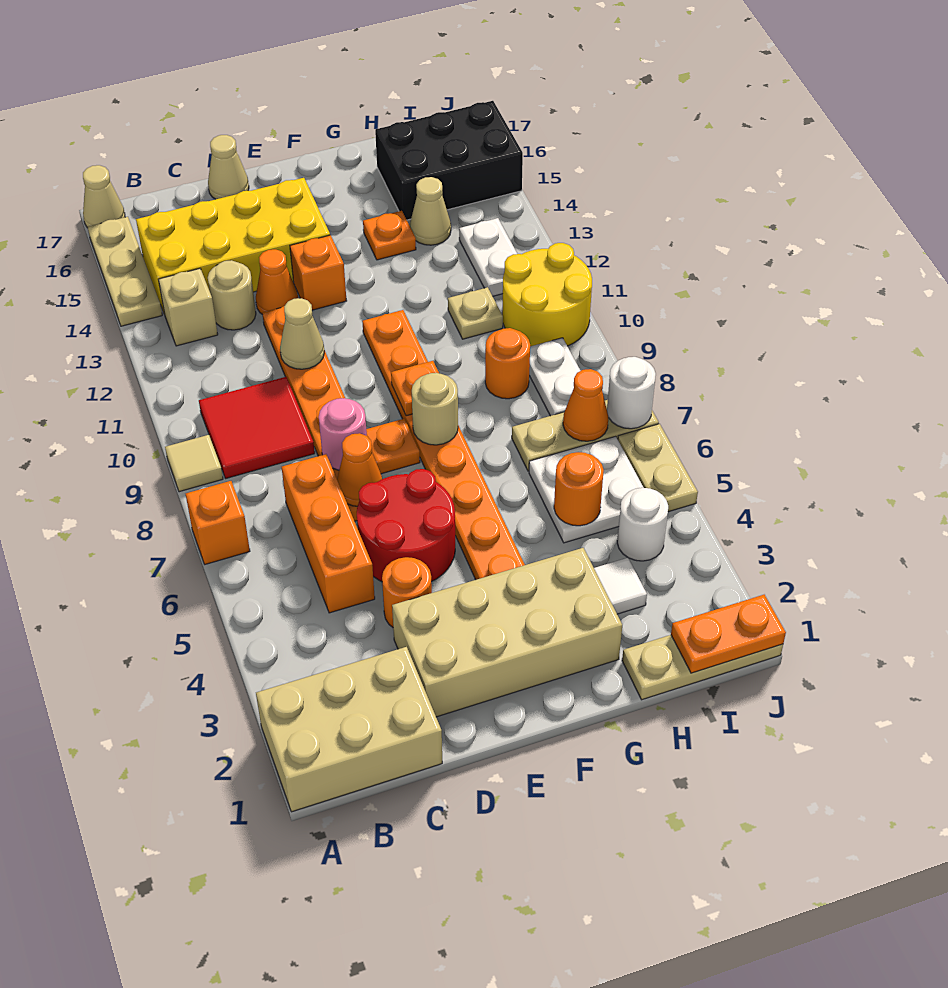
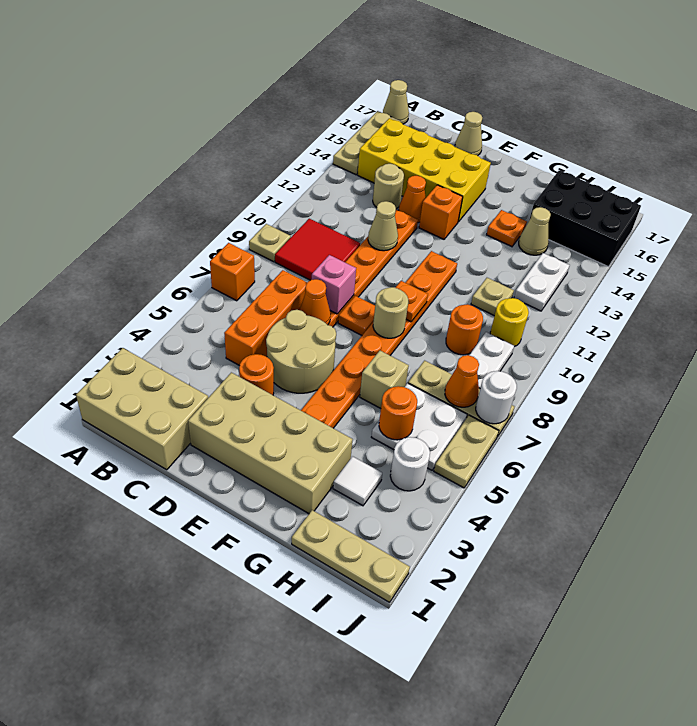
tan 1x1 tile [165,435,223,492] -> tan 1x1 plate [249,224,291,262]
tan 1x1 brick [158,269,218,346] -> tan 1x1 brick moved to [360,351,409,408]
red 2x2 round brick [357,469,455,582] -> tan 2x2 round brick [266,310,336,393]
pink 1x1 round brick [319,398,367,470] -> pink 1x1 brick [312,255,356,314]
orange 1x2 plate [671,595,786,673] -> none
yellow 2x2 round brick [502,243,592,346] -> yellow 1x1 round brick [490,298,529,346]

